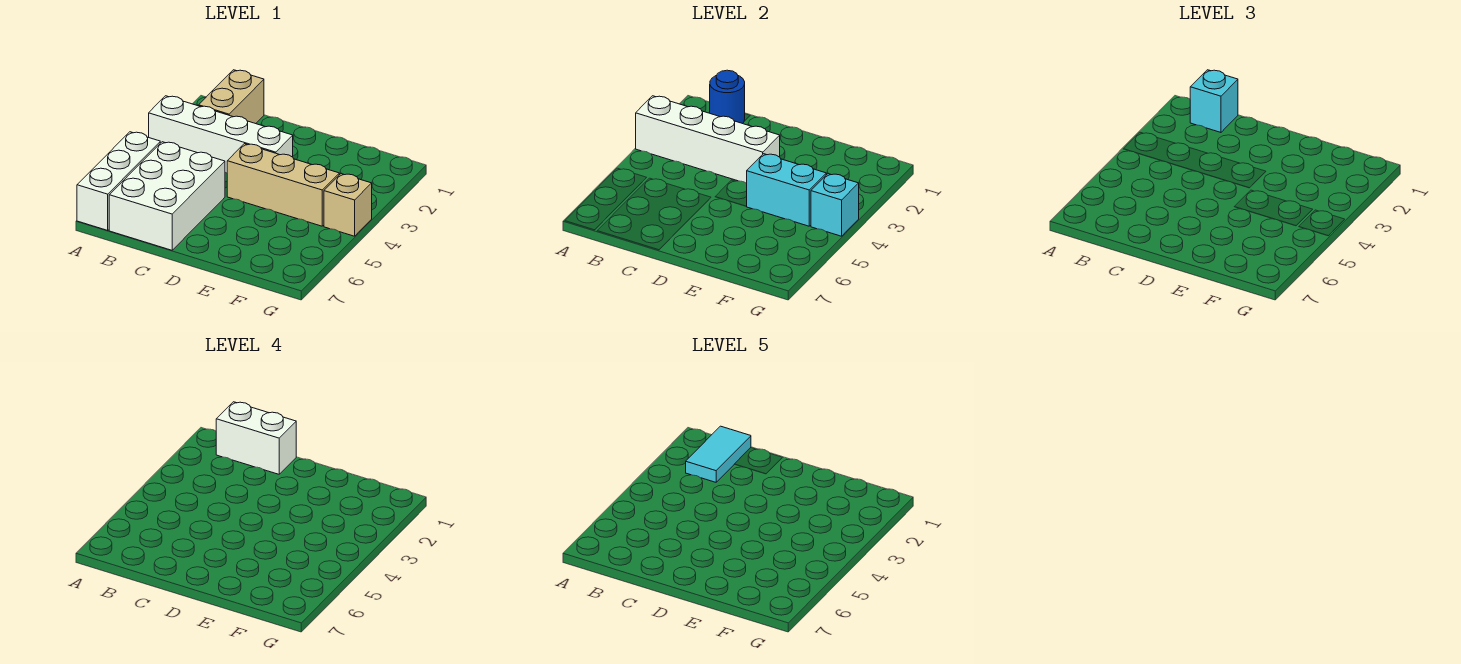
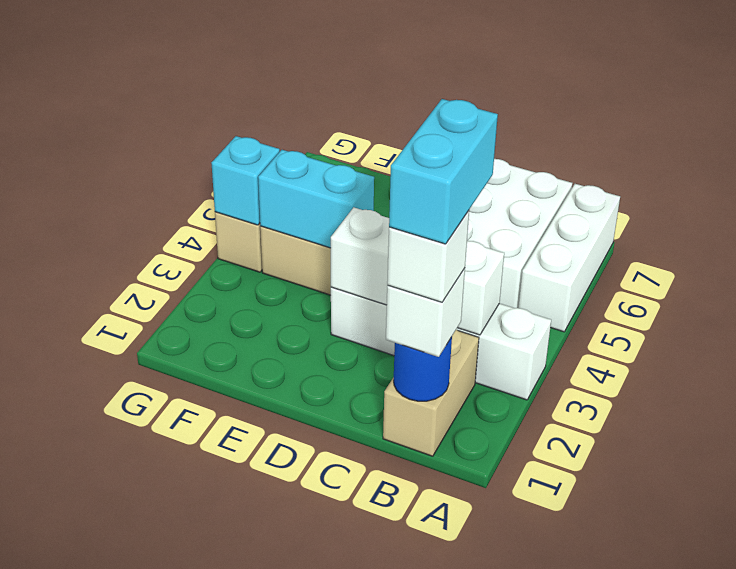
white 1x4 brick [636,96,780,183] -> white 1x3 brick [331,207,504,335]
cyan 1x1 brick [1190,70,1238,132] -> white 1x1 brick [386,268,465,357]
white 1x2 brick [216,402,296,474] -> white 1x1 brick [387,211,469,302]
cyan 1x2 tile [686,426,751,482] -> cyan 1x2 brick [389,99,498,244]

